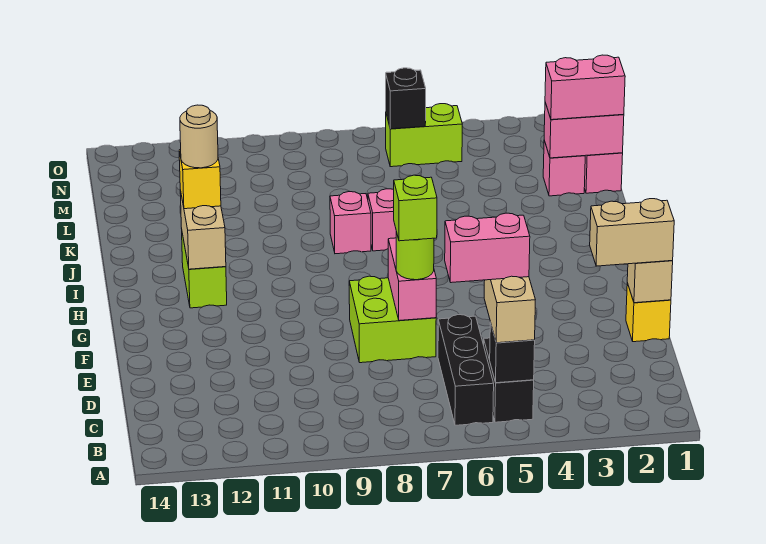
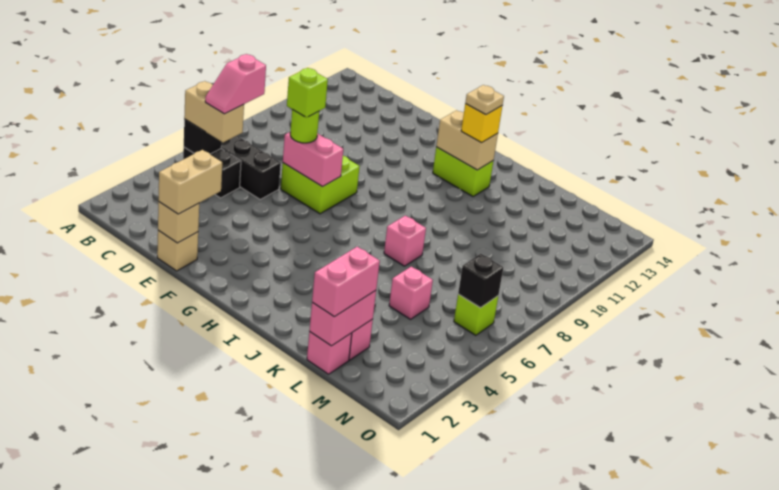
pink 1x2 brick [445,213,530,283] -> pink 1x2 slope [205,54,266,114]
yellow 1x1 brick [626,283,671,342] -> tan 1x1 brick [157,230,198,271]
tan 1x1 round brick [180,105,218,168] -> tan 1x1 plate [465,85,504,115]
pink 1x1 brick [330,192,371,254] -> pink 1x1 brick moved to [389,267,433,319]
lime 1x2 brick [386,104,462,167] -> lime 1x1 brick [454,294,498,335]

